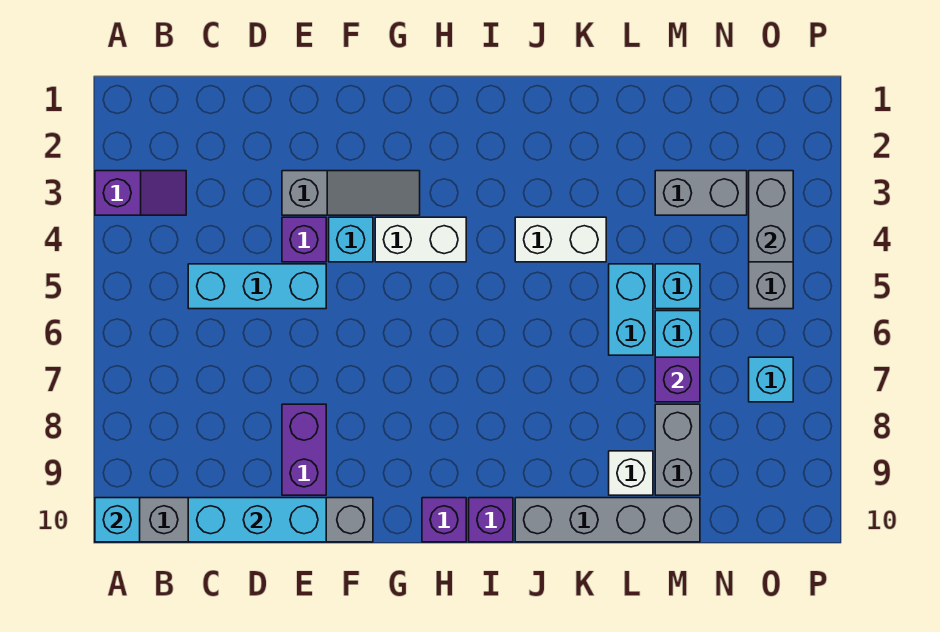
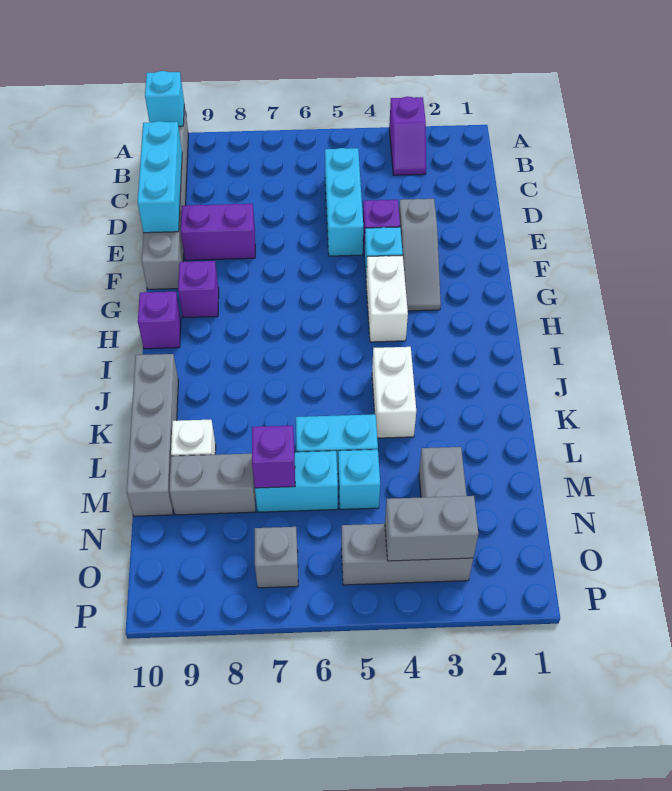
purple 1x1 brick [469,498,513,542] -> purple 1x1 brick moved to [178,261,219,318]
cyan 1x1 brick [749,357,793,402] -> grey 1x1 brick [255,527,298,588]

